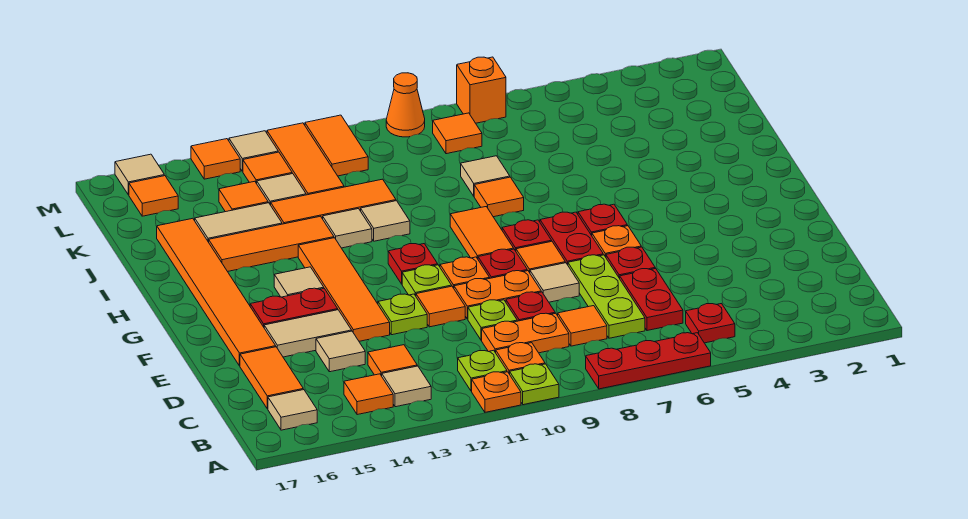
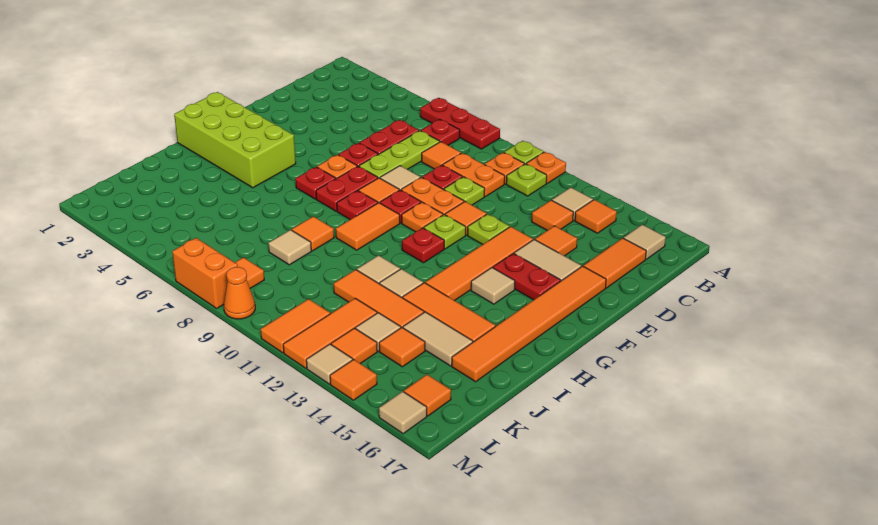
red 1x1 plate [686,304,735,343] -> red 1x1 plate moved to [421,119,460,145]
tan 1x1 tile [316,331,365,372] -> orange 1x1 tile [535,226,577,256]
none -> lime 2x4 brick [174,92,296,188]
orange 1x1 brick [457,57,506,123] -> orange 1x2 brick [172,238,238,308]

